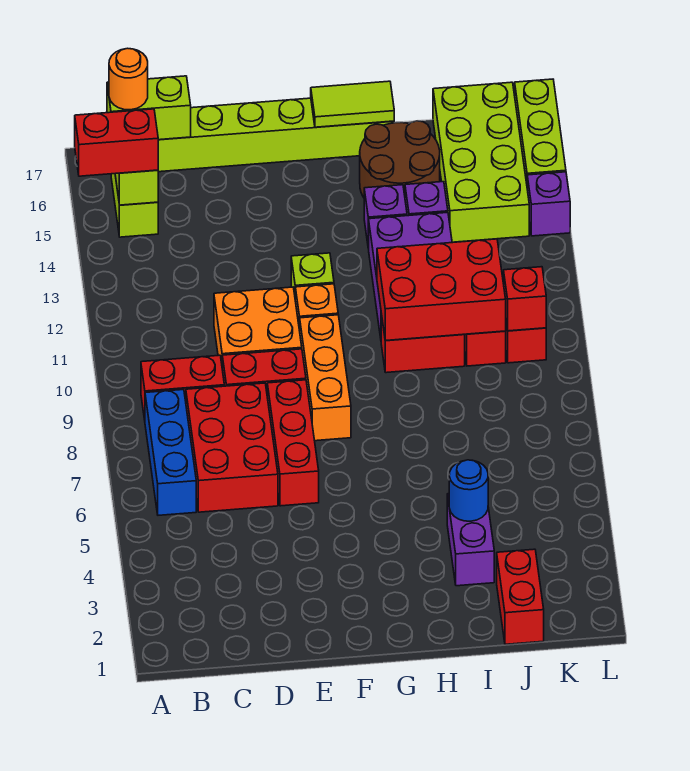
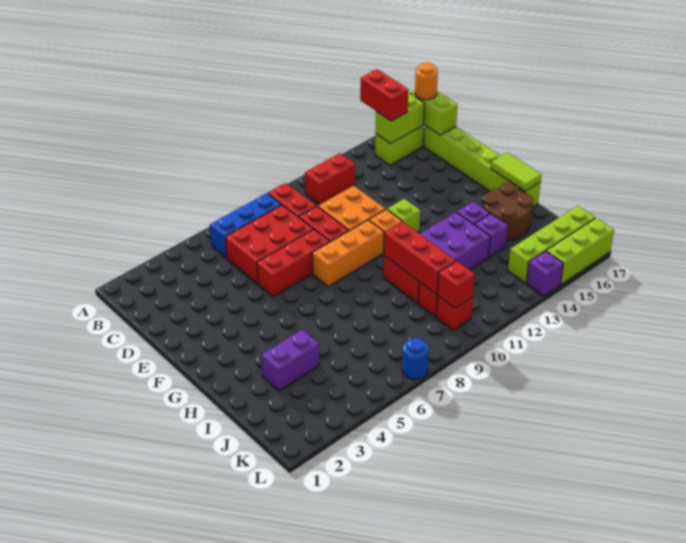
red 2x3 brick [377,239,506,341] -> red 1x3 brick [384,222,456,294]
blue 1x1 round brick [449,460,488,521] -> blue 1x1 round brick moved to [402,338,429,379]
red 1x2 brick [497,549,544,644] -> red 1x2 brick moved to [305,153,355,205]
lime 2x4 brick [433,82,529,242] -> lime 1x4 brick [508,206,595,283]

